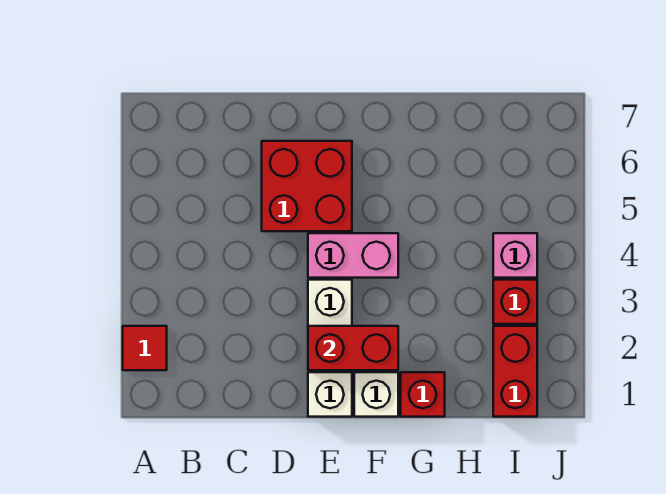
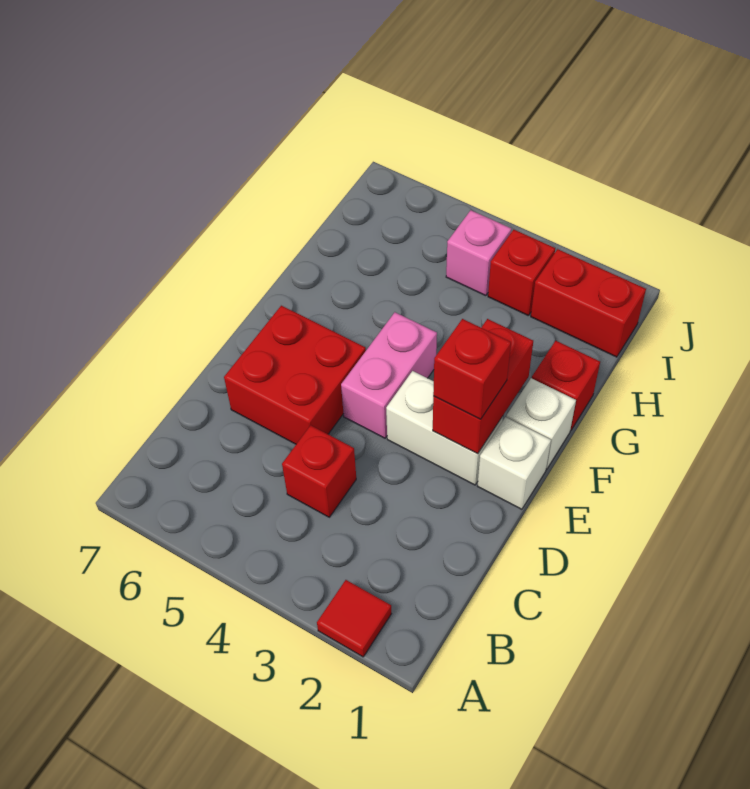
none -> red 1x1 brick [282,425,356,517]
none -> red 1x1 brick [433,319,511,419]

